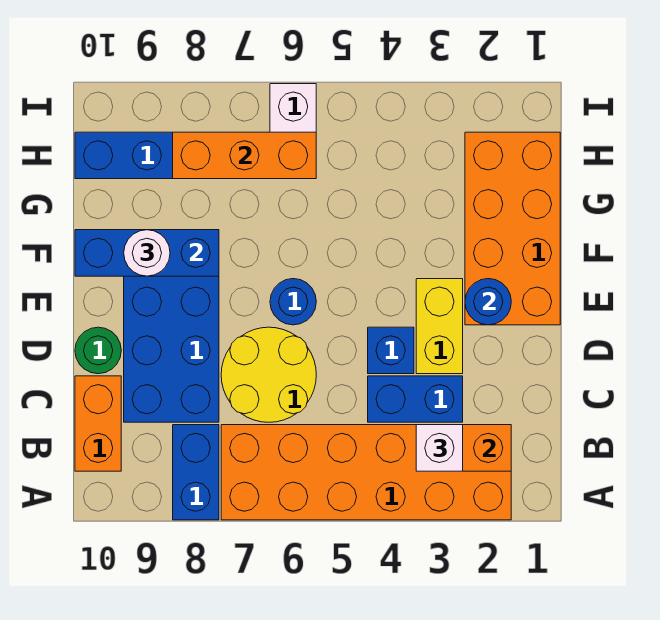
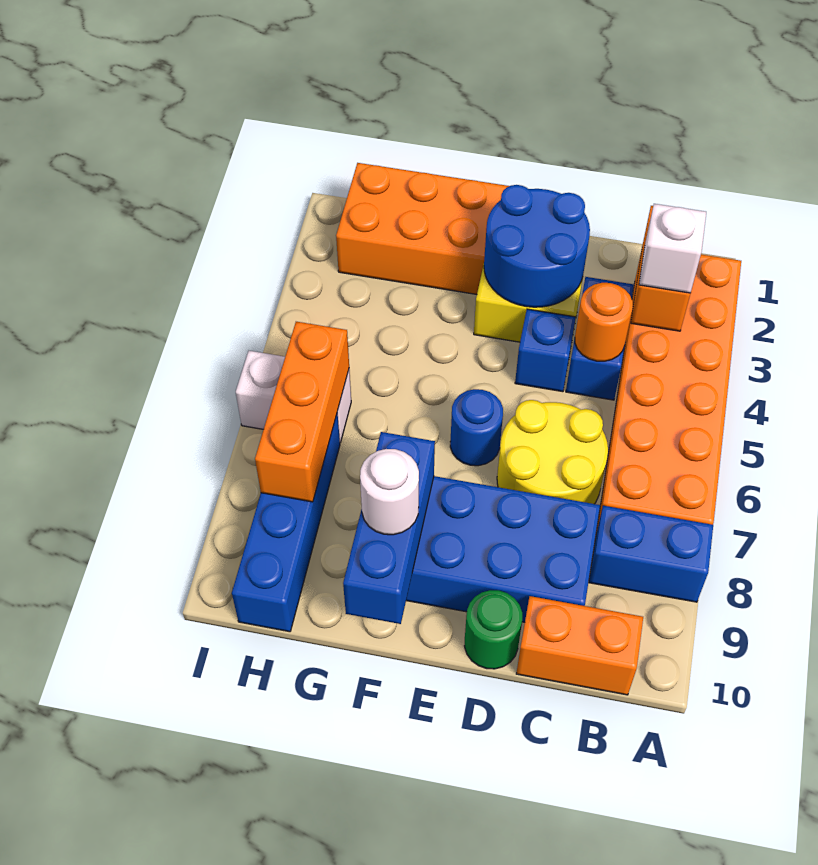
none -> orange 1x1 round brick [575,283,633,361]
blue 1x1 round brick [465,279,511,325] -> blue 2x2 round brick [484,185,590,307]

